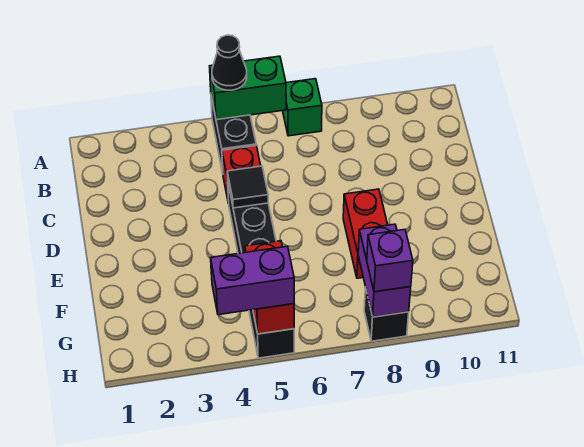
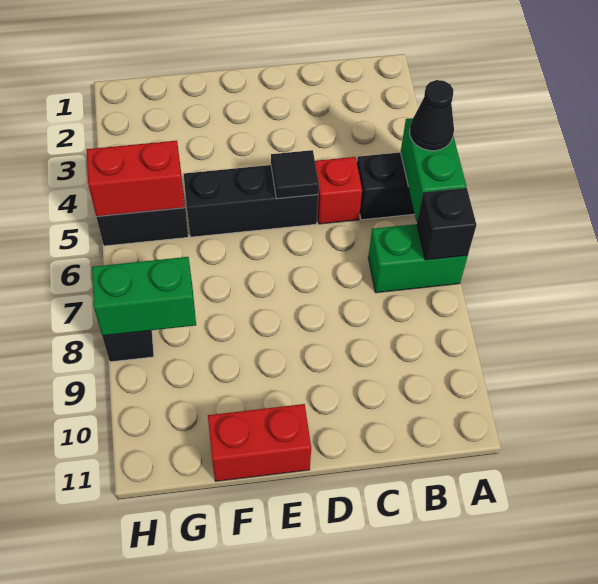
green 1x1 brick [283,79,322,136] -> green 1x2 brick [368,224,468,293]
none -> black 1x1 brick [417,188,476,260]
red 1x2 brick [343,189,388,278] -> red 1x2 brick moved to [208,404,311,481]
purple 1x2 brick [358,224,411,317] -> green 1x2 brick [92,257,196,336]
purple 1x2 brick [211,246,294,315] -> none
purple 1x1 brick [367,230,413,292] -> none

